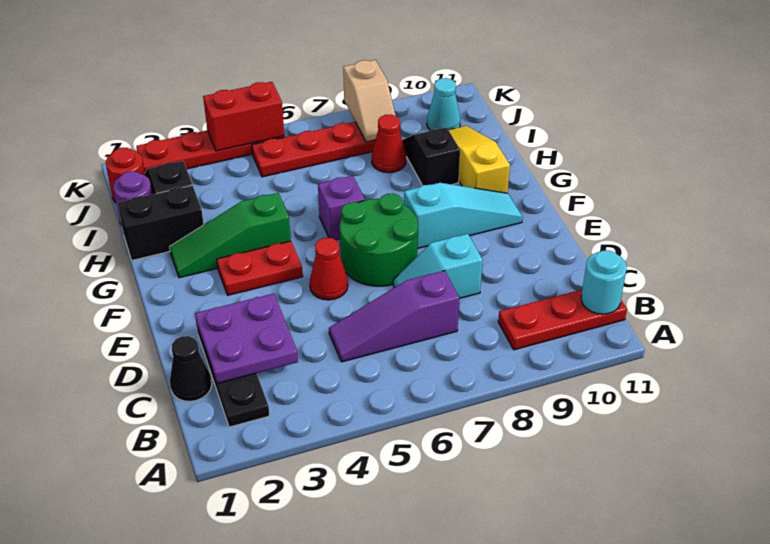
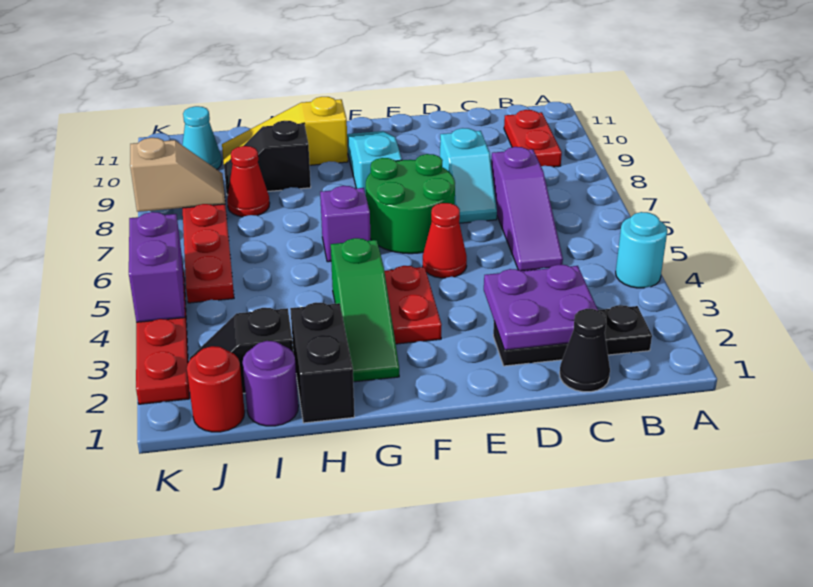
red 1x3 plate [498,290,627,350] -> red 1x2 plate [504,110,562,167]
cyan 1x1 round brick [581,250,627,314] -> cyan 1x1 round brick moved to [616,212,667,288]
red 1x2 brick [203,82,284,151] -> purple 1x2 brick [129,212,185,322]

